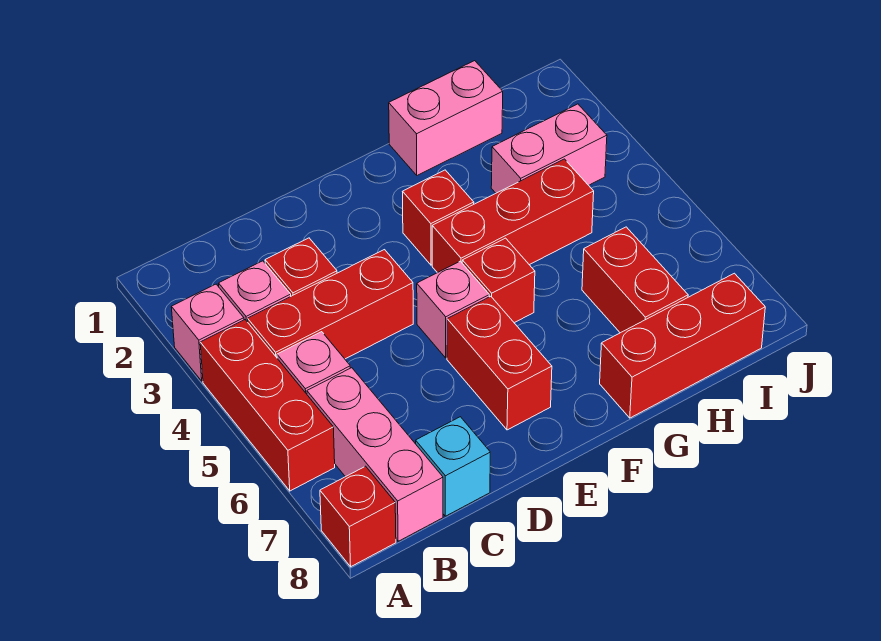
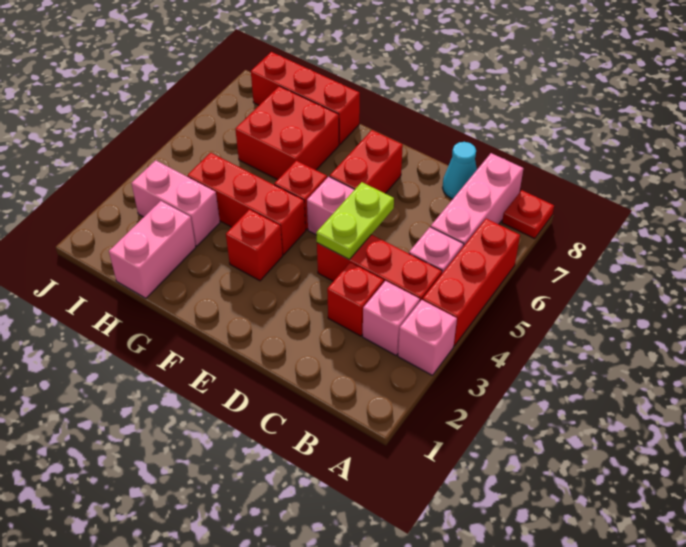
red 1x1 brick [320,466,396,567] -> red 1x1 plate [502,190,554,239]
cyan 1x1 brick [416,417,490,516] -> cyan 1x1 cone [442,142,477,199]
none -> lime 1x2 plate [316,182,394,259]
pink 1x2 brick [389,61,503,175] -> pink 1x2 brick turned to [109,201,196,298]
red 1x2 brick [582,227,688,333] -> red 2x2 brick [235,86,339,180]

